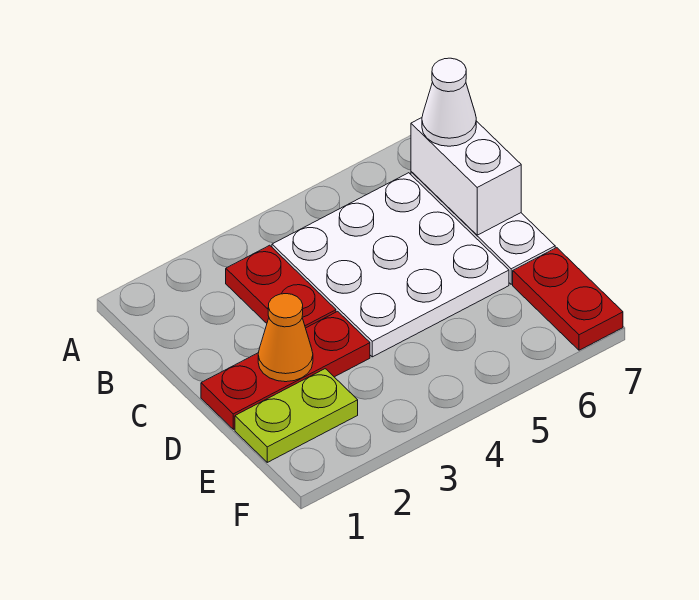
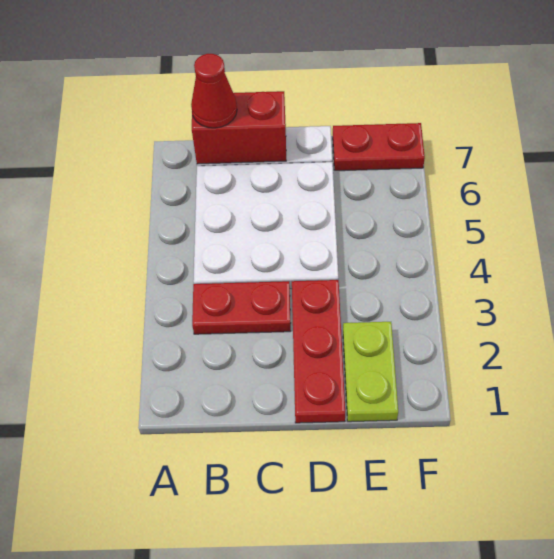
white 1x2 brick [411,118,521,235] -> red 1x2 brick [192,91,286,164]
white 1x1 cone [422,58,476,146] -> red 1x1 cone [191,54,237,128]
orange 1x1 cone [258,294,313,382] -> none

